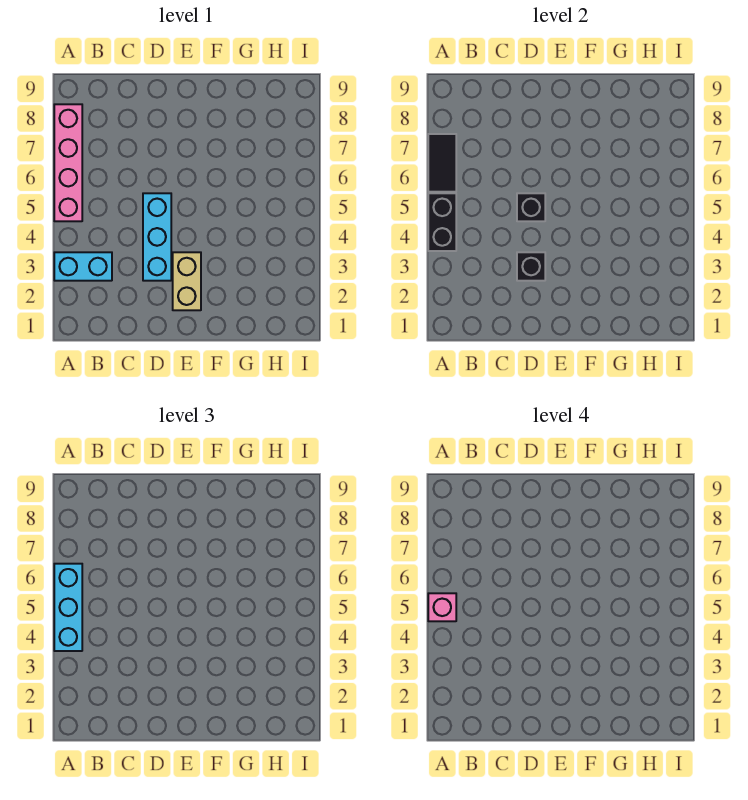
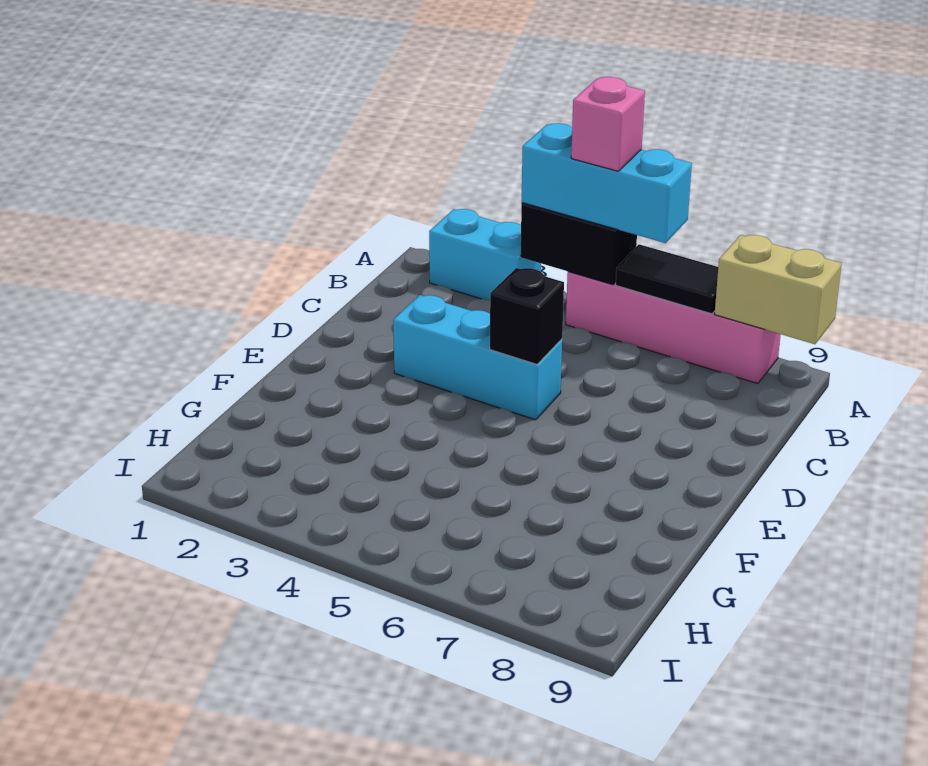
cyan 1x2 brick [54,252,112,281] -> cyan 1x2 brick turned to [429,209,541,300]
black 1x1 brick [517,252,545,281] -> none
tan 1x2 brick [173,252,201,310] -> tan 1x2 brick moved to [715,235,842,344]

